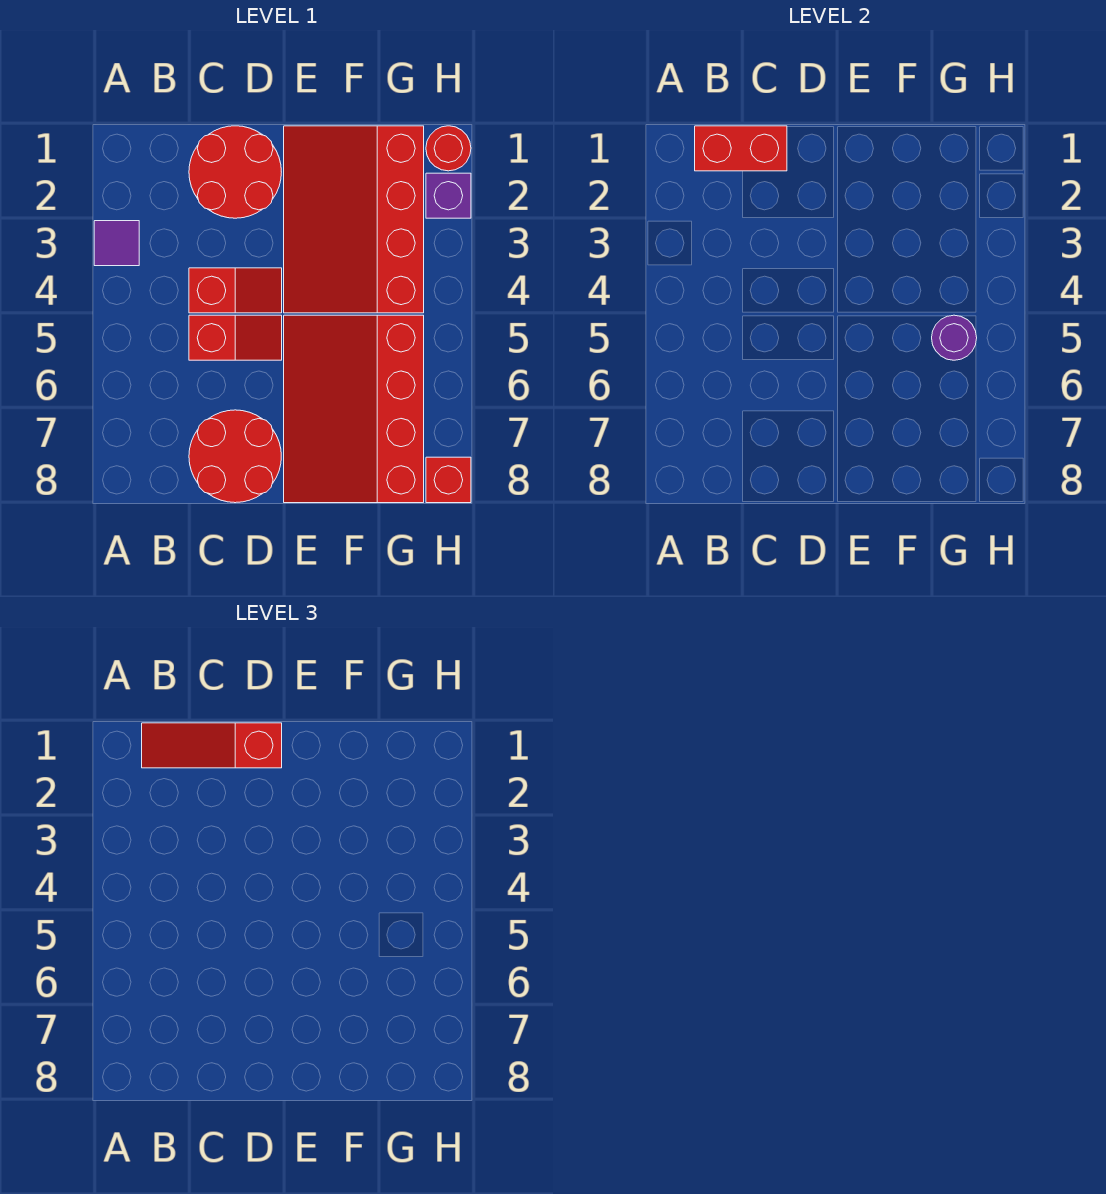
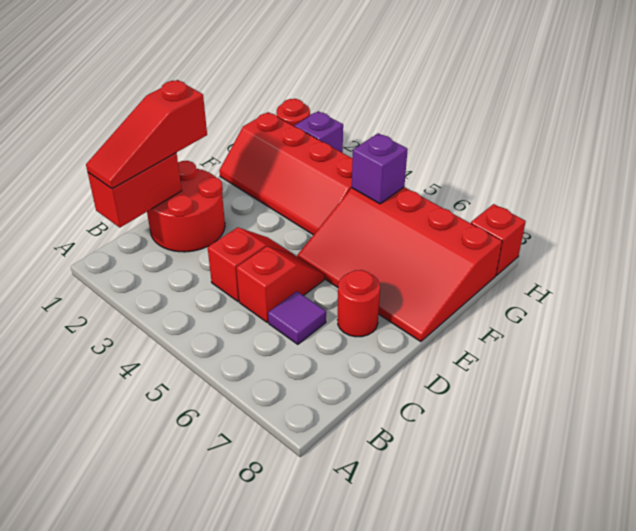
purple 1x1 tile [94,221,139,266] -> purple 1x1 tile moved to [268,291,326,344]
red 2x2 round brick [189,410,281,503] -> red 1x1 round brick [338,270,380,337]
red 3x4 slope [284,126,424,313] -> red 2x4 slope [219,112,353,235]
purple 1x1 round brick [932,315,977,360] -> purple 1x1 brick [352,133,408,204]

